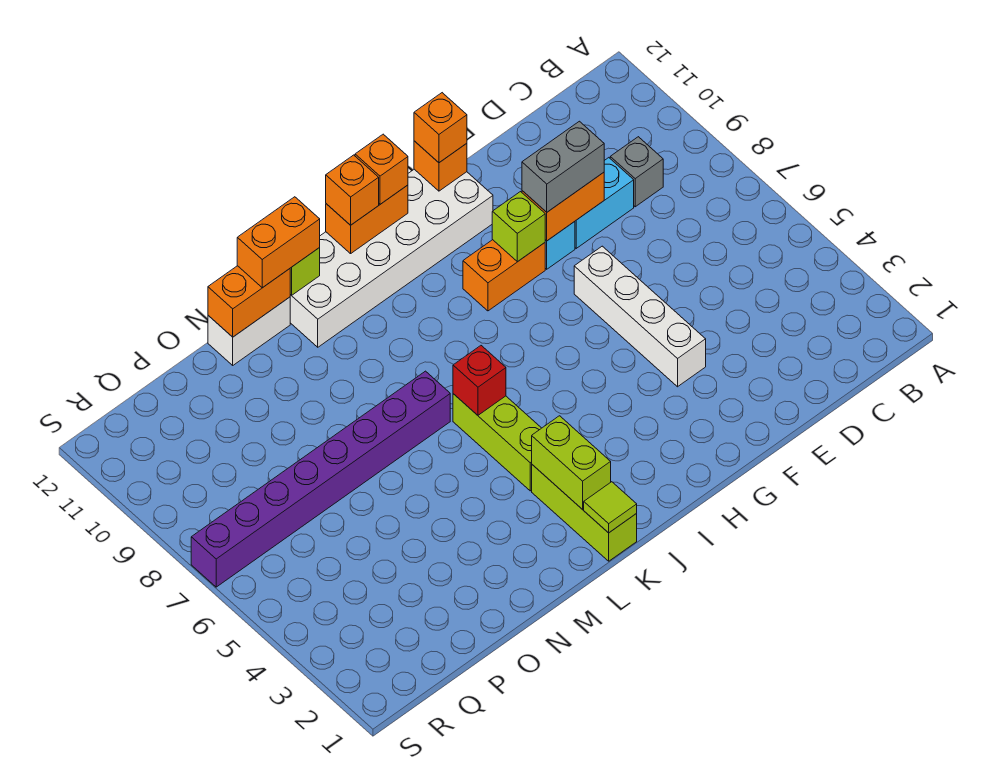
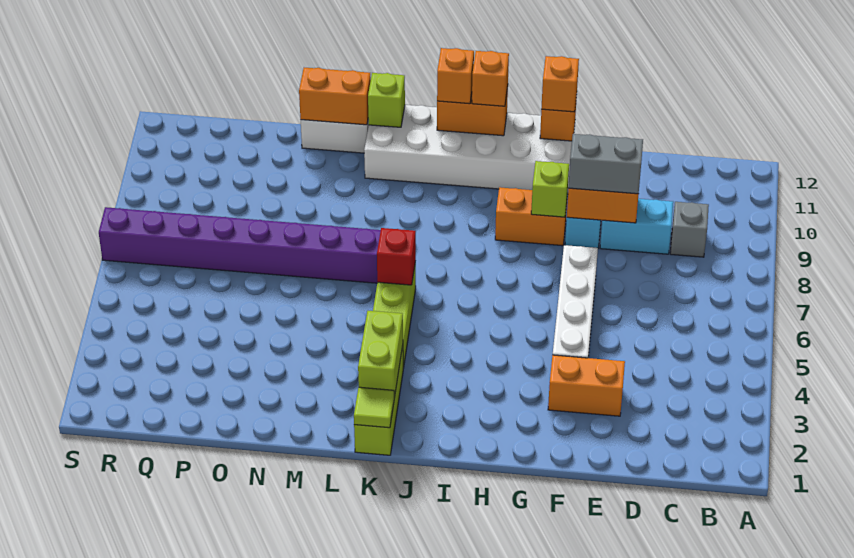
orange 1x2 brick [237,197,320,288] -> orange 1x2 brick moved to [548,355,625,416]

